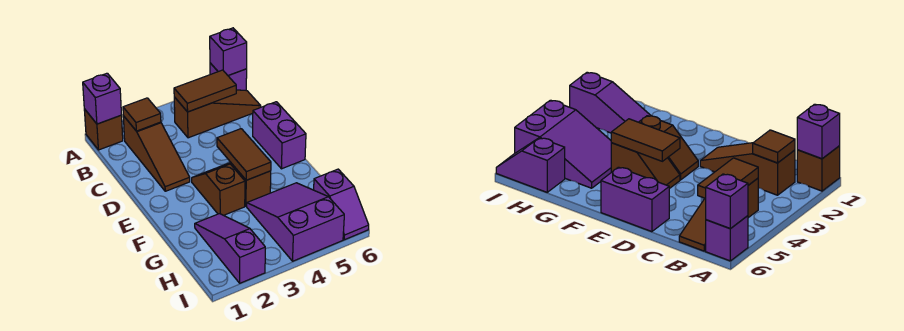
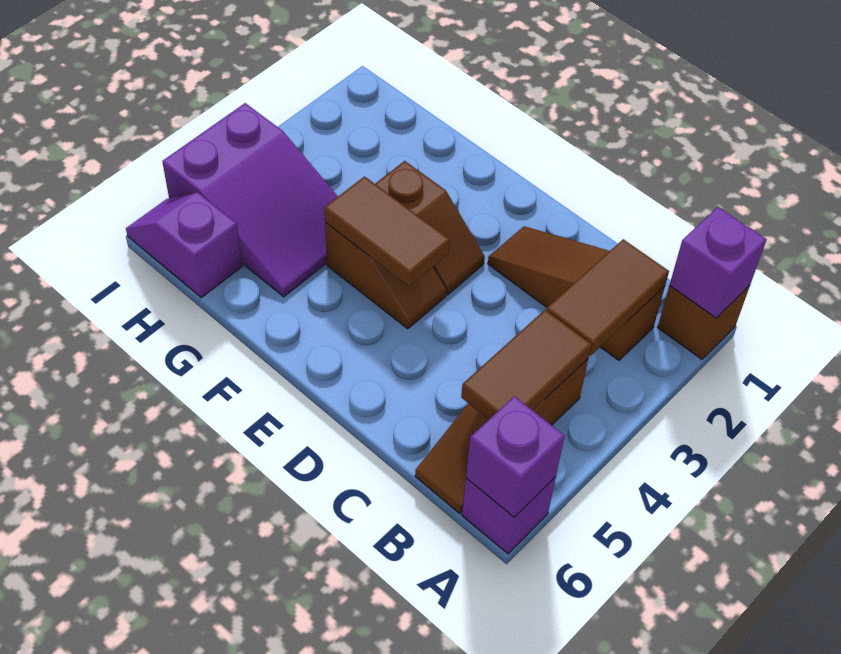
brown 1x1 tile [123,98,161,131] -> brown 1x2 tile [546,239,669,356]
purple 1x2 brick [253,102,306,169] -> none
purple 1x3 slope [195,214,265,283] -> none

